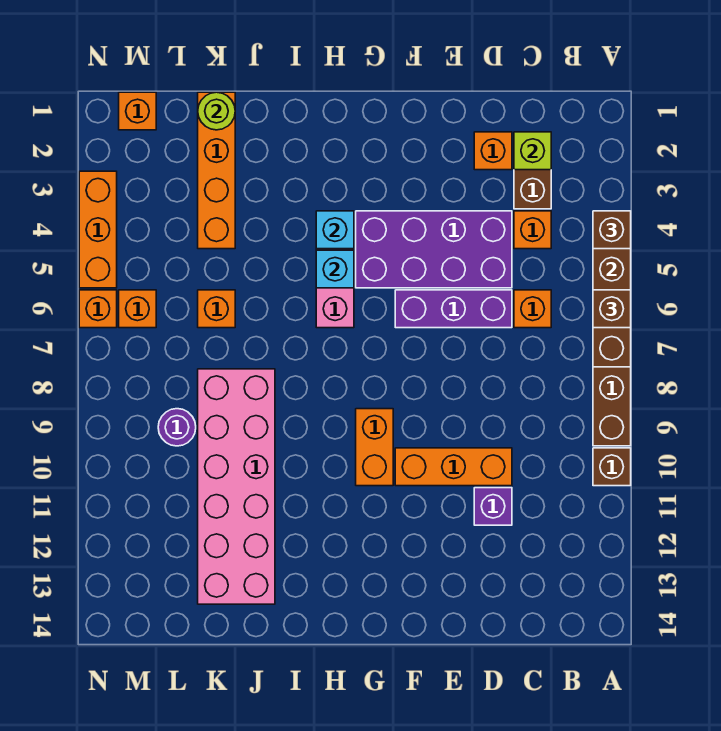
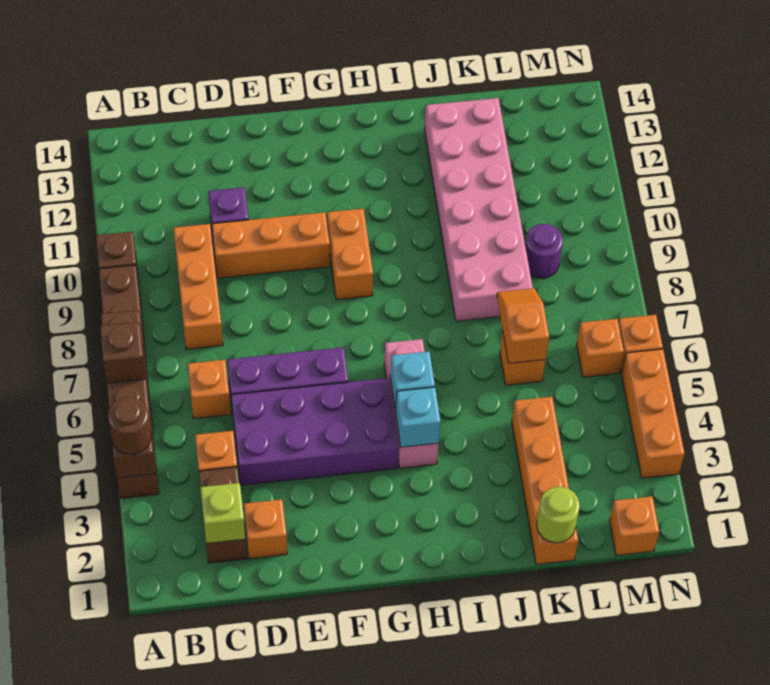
brown 1x1 brick [593,211,631,249] -> brown 1x1 round brick [108,397,151,454]
none -> orange 1x3 brick [173,224,223,349]
none -> orange 1x2 slope [497,288,549,363]

